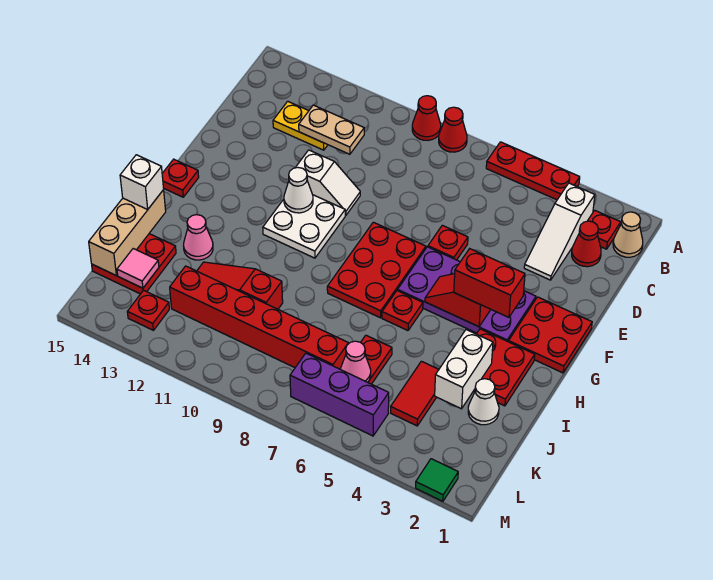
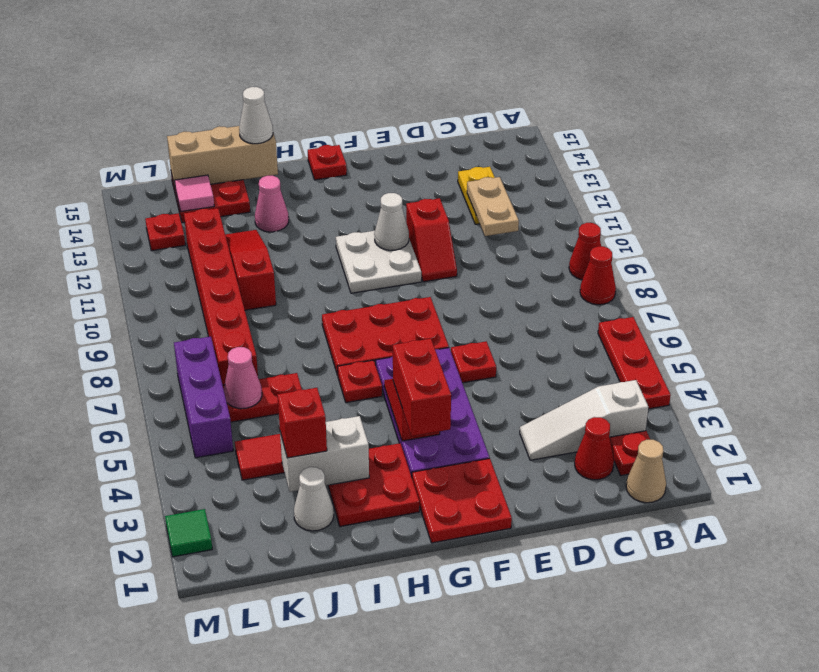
white 1x2 slope [295,150,360,215] -> red 1x2 slope [406,198,457,282]
white 1x1 brick [120,155,164,209] -> white 1x1 cone [239,87,273,144]
none -> red 1x1 brick [277,388,327,458]

